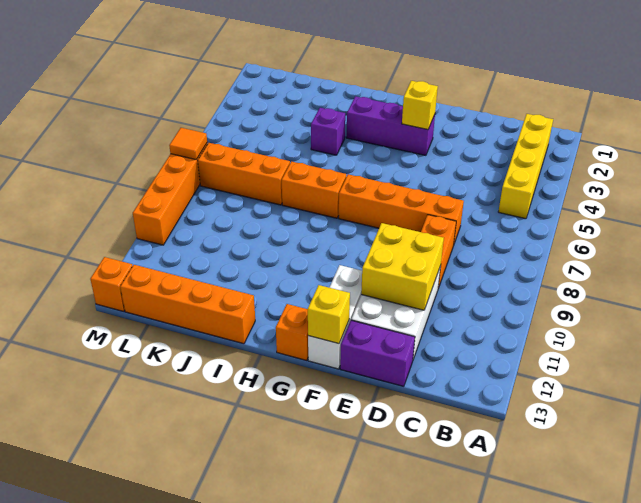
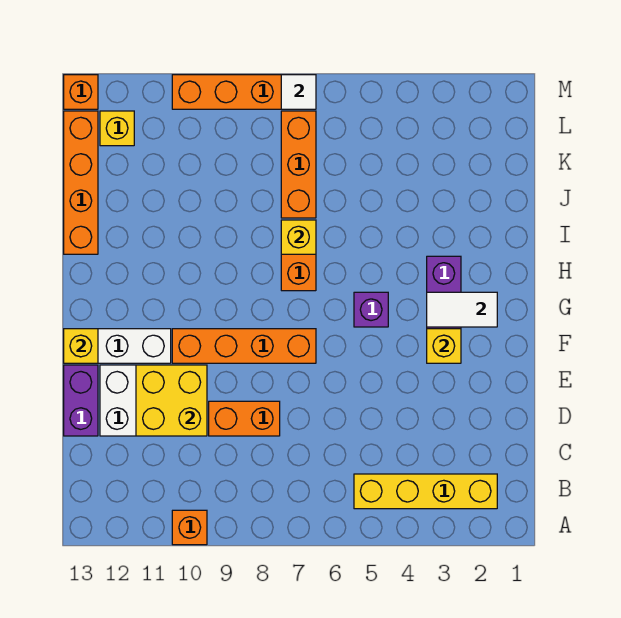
orange 1x4 brick [339,174,464,246] -> orange 1x4 brick turned to [172,329,316,363]
none -> white 1x2 tile [427,292,497,327]
orange 1x1 brick [276,304,308,360] -> orange 1x1 brick moved to [172,510,207,545]
purple 1x1 brick [311,108,345,155] -> purple 1x1 brick moved to [354,292,388,327]
none -> yellow 1x1 brick [281,220,316,254]
none -> yellow 1x1 brick [100,111,134,146]
orange 1x1 tile [169,128,207,159] -> white 1x1 tile [281,75,316,109]

